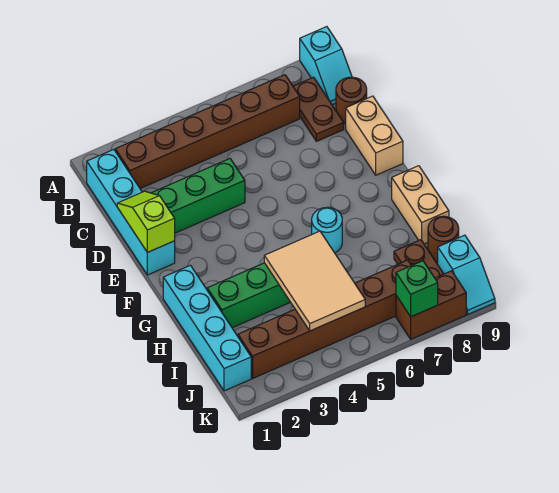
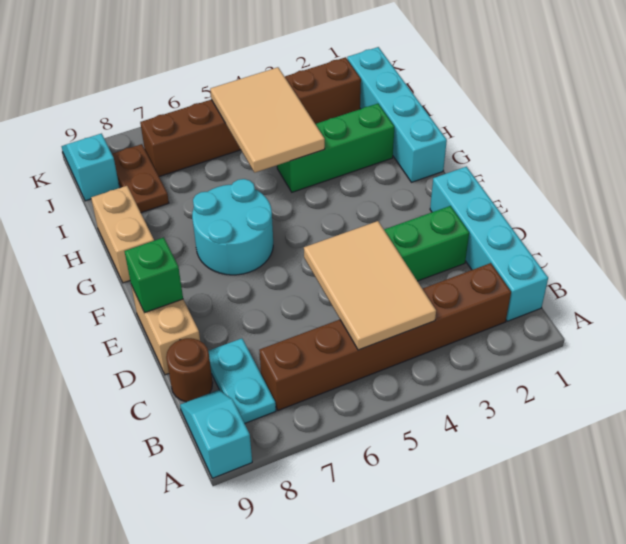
none -> tan 2x3 tile [304,221,436,350]
brown 1x2 plate [293,77,344,141] -> cyan 1x2 plate [208,338,276,424]
lime 1x2 slope [117,191,175,252] -> none
cyan 1x1 round brick [312,207,342,253] -> cyan 2x2 round brick [192,179,273,275]
brown 1x1 round brick [428,216,459,263] -> none
brown 1x2 brick [396,271,466,339] -> none
green 1x1 brick [396,261,438,317] -> green 1x1 brick moved to [124,238,183,313]

